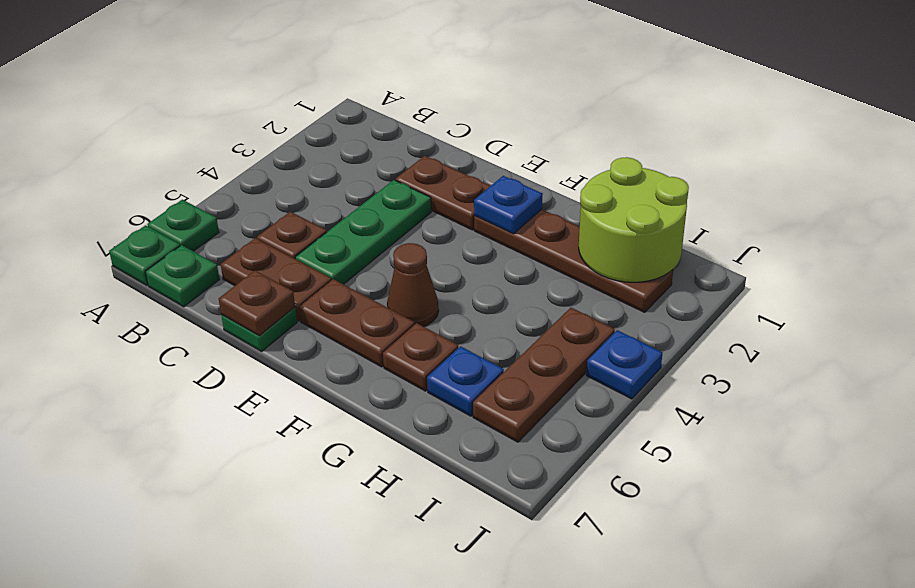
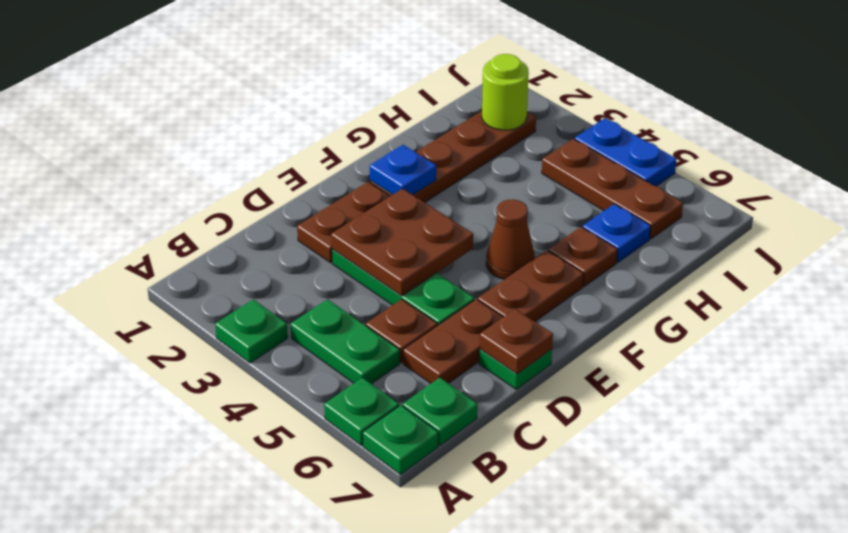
none -> green 1x1 plate [215,299,288,363]
none -> green 1x2 plate [291,299,400,384]
none -> brown 2x2 plate [331,189,473,296]
lime 2x2 round brick [579,157,689,282] -> lime 1x1 round brick [482,54,529,130]
blue 1x1 plate [586,330,662,399] -> blue 1x2 plate [575,118,676,186]

